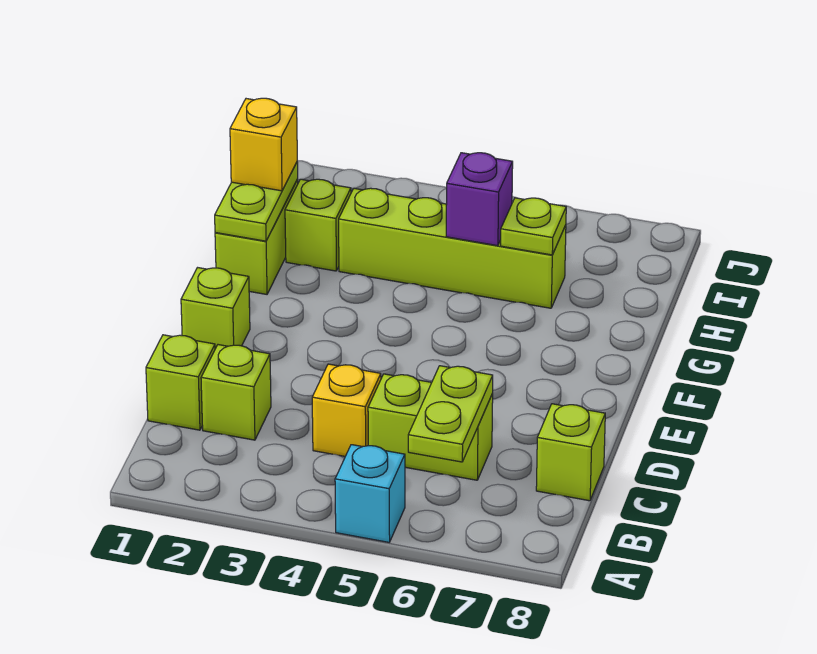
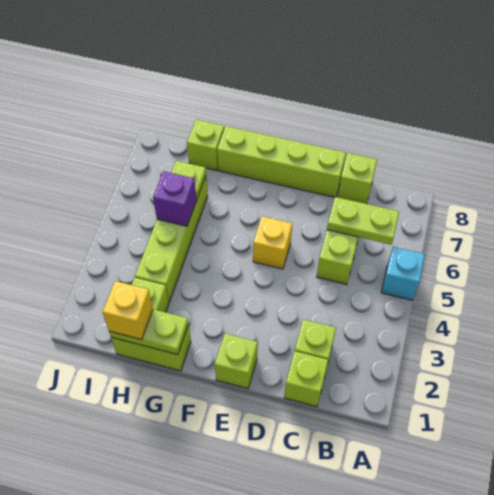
yellow 1x1 brick [312,364,381,456] -> yellow 1x1 brick moved to [253,216,292,269]
none -> lime 1x4 brick [217,126,346,197]
none -> lime 1x1 brick [187,120,224,171]

